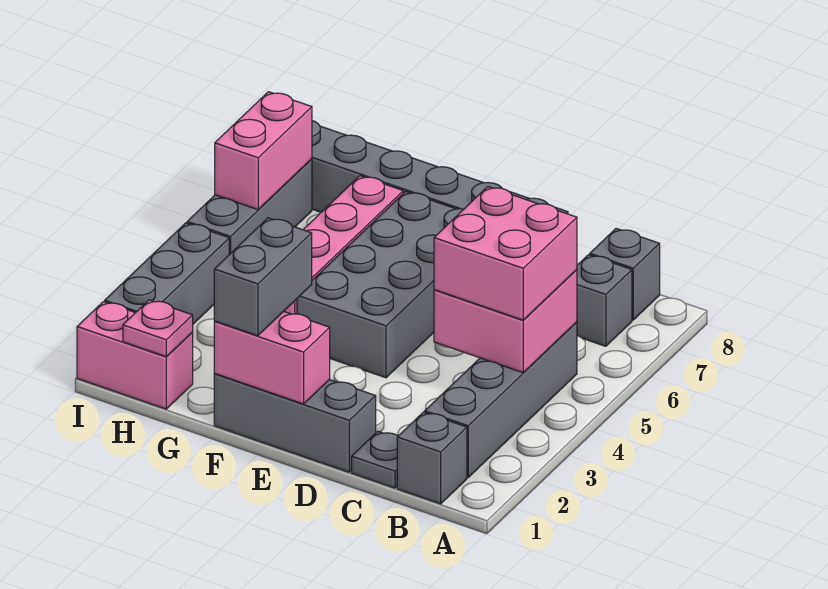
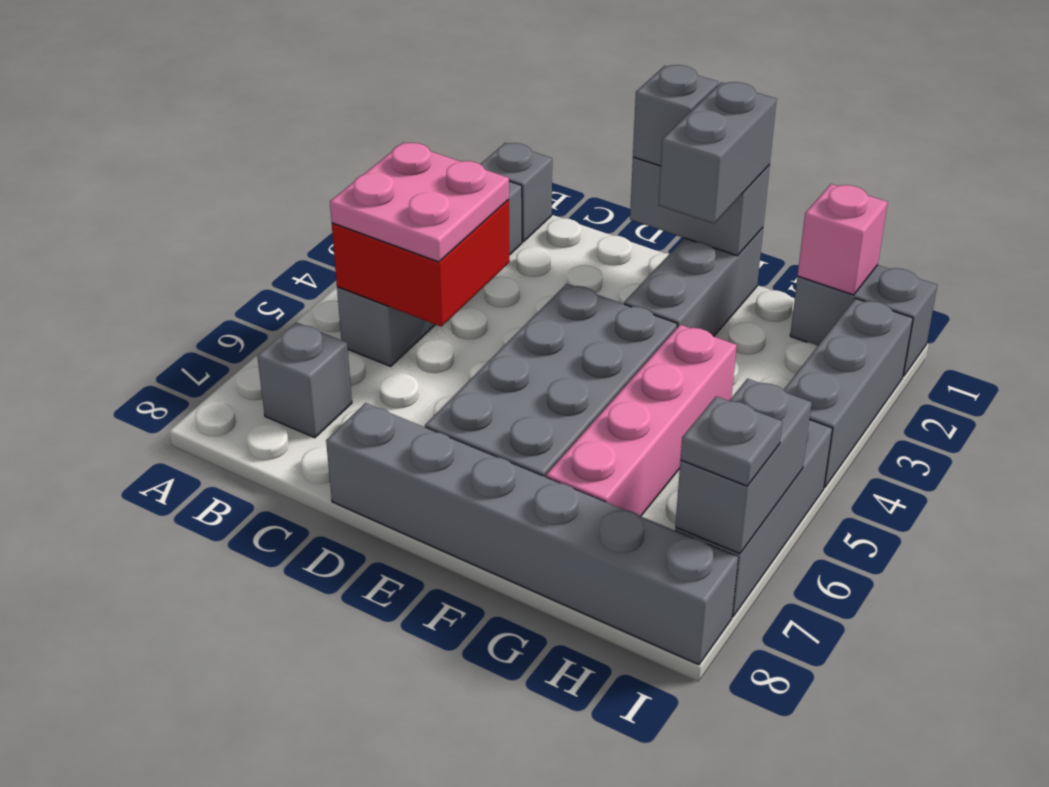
pink 2x2 brick [434,270,577,373] -> red 2x2 brick [332,200,510,326]
pink 2x2 brick [434,187,577,320] -> pink 2x2 plate [330,142,509,262]
grey 1x1 brick [590,228,660,320] -> grey 1x1 brick moved to [633,65,718,166]
grey 1x1 plate [352,431,398,488] -> grey 1x1 plate moved to [680,396,782,486]
grey 1x3 brick [214,374,376,472] -> grey 1x3 brick turned to [624,228,763,336]
pink 1x2 brick [214,311,330,404] -> grey 1x2 brick [630,157,770,256]
pink 1x2 brick [77,302,193,409] -> grey 1x2 brick [790,265,937,376]
pink 1x1 plate [123,300,193,357] -> pink 1x1 brick [798,184,888,295]
pink 1x2 brick [215,92,312,210] -> grey 1x2 brick [675,379,812,554]

